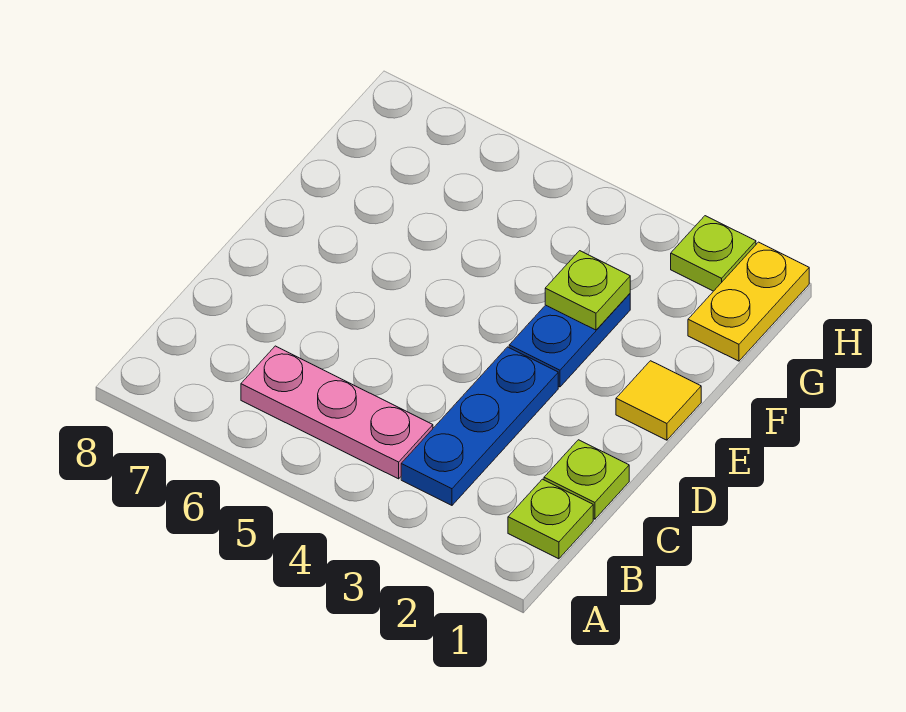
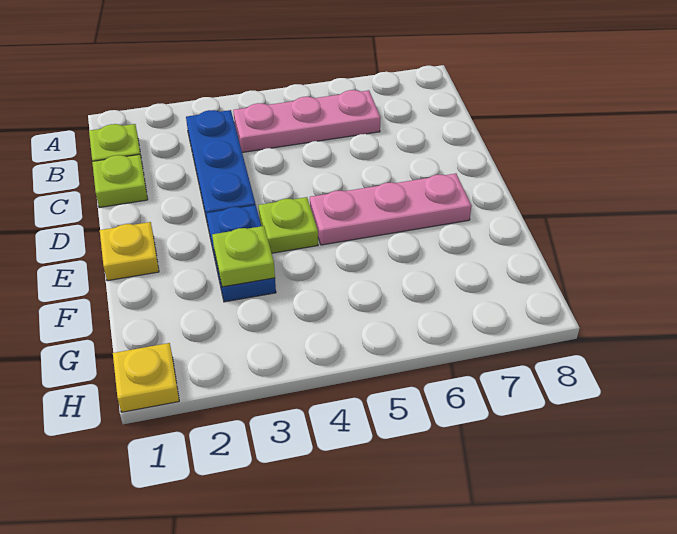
yellow 1x1 tile [616,361,701,440] -> yellow 1x1 plate [100,222,159,281]
none -> pink 1x3 plate [310,174,471,245]
yellow 1x2 plate [688,242,809,361] -> yellow 1x1 plate [113,343,179,412]
lime 1x1 plate [671,216,756,291] -> lime 1x1 plate moved to [258,197,318,253]

